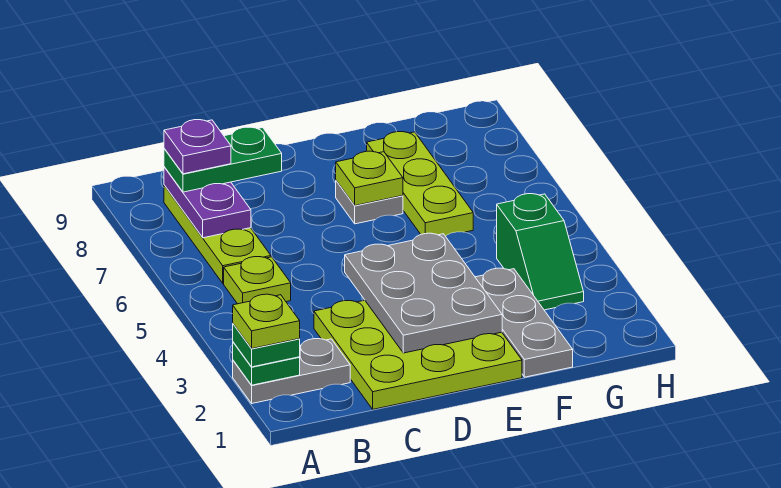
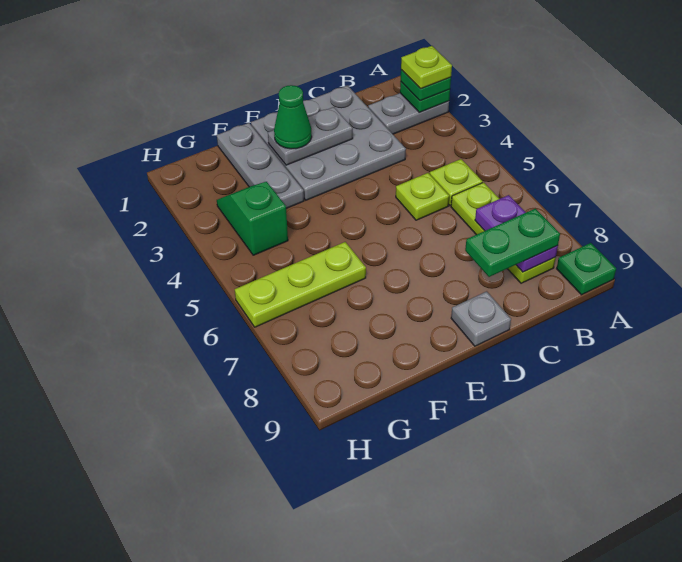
none -> green 1x1 plate [557,243,616,295]
purple 1x1 plate [164,120,231,174] -> none
lime 3x3 plate [314,300,522,409] -> grey 3x3 plate [251,86,406,200]
grey 2x3 plate [345,233,502,353] -> grey 1x2 plate [268,107,353,165]
none -> green 1x1 cone [274,85,312,149]
grey 1x1 plate [336,181,403,224] -> grey 1x1 plate moved to [451,291,511,346]
lime 1x1 plate [336,151,403,206] -> lime 1x1 plate moved to [396,173,449,220]
lime 1x3 plate [367,132,473,236] -> lime 1x3 plate turned to [235,242,366,327]

